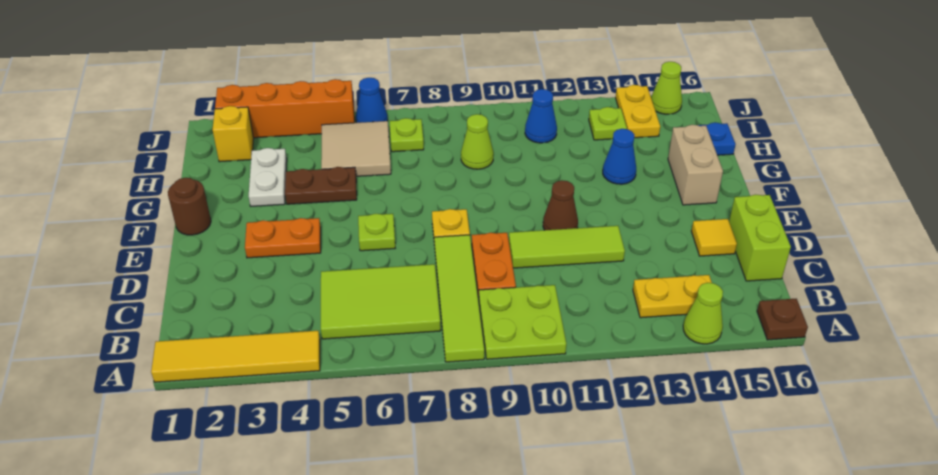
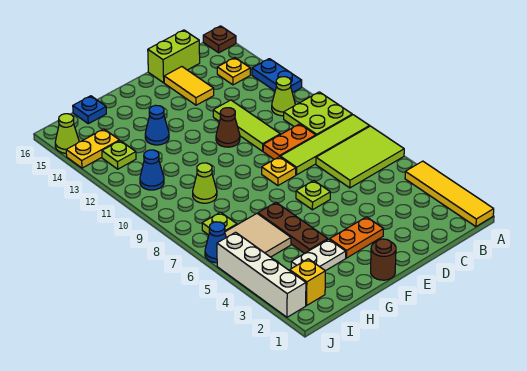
none -> blue 1x2 plate [252,59,302,93]
lime 1x1 cone [683,283,723,344] -> lime 1x1 cone moved to [272,77,295,116]
lime 2x3 tile [321,264,441,339] -> lime 2x3 tile turned to [316,126,404,188]
yellow 1x2 plate [633,275,712,318] -> yellow 1x1 plate [217,58,250,85]
yellow 1x1 tile [691,219,737,256] -> yellow 1x2 tile [164,67,214,105]
orange 1x2 plate [245,218,321,258] -> orange 1x2 plate turned to [329,217,384,258]
tan 1x2 brick [668,125,723,205] -> none
brown 1x2 plate [285,167,357,204] -> brown 1x3 plate [258,203,328,253]
orange 1x4 brick [215,79,355,138] -> white 1x4 brick [217,232,306,317]

